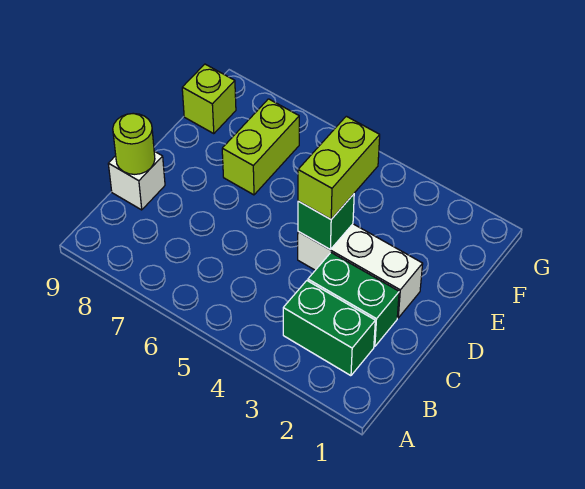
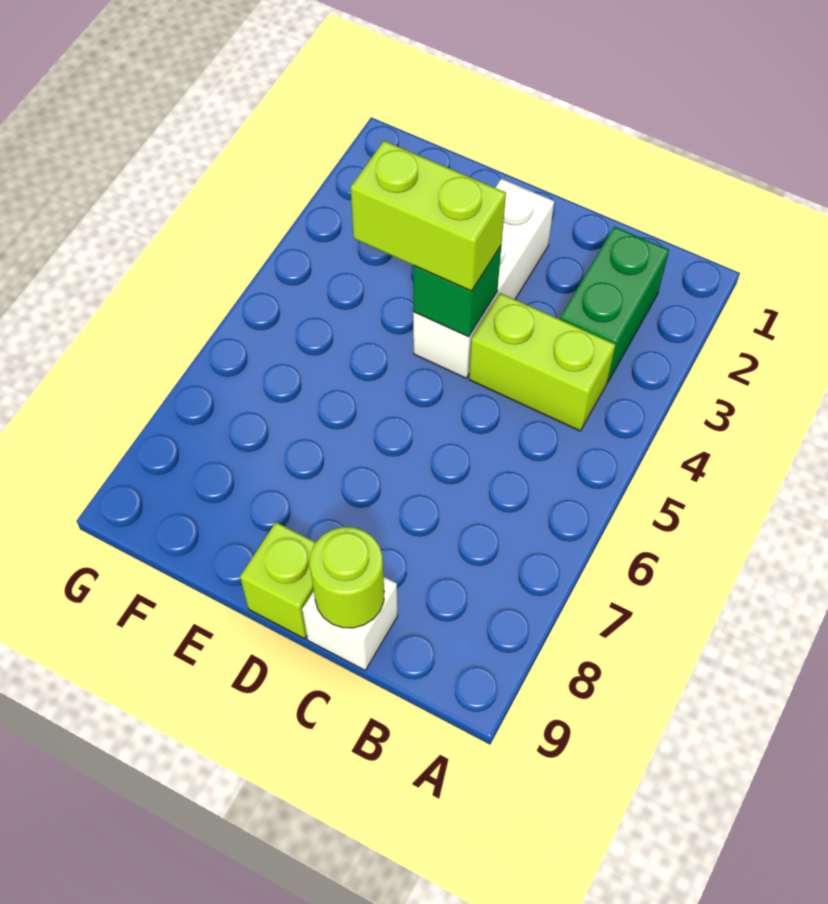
green 1x2 brick [308,253,399,347] -> none
lime 1x2 brick [222,99,299,195] -> lime 1x2 brick moved to [469,293,615,431]
lime 1x1 brick [182,64,236,134] -> lime 1x1 brick moved to [240,522,316,639]

